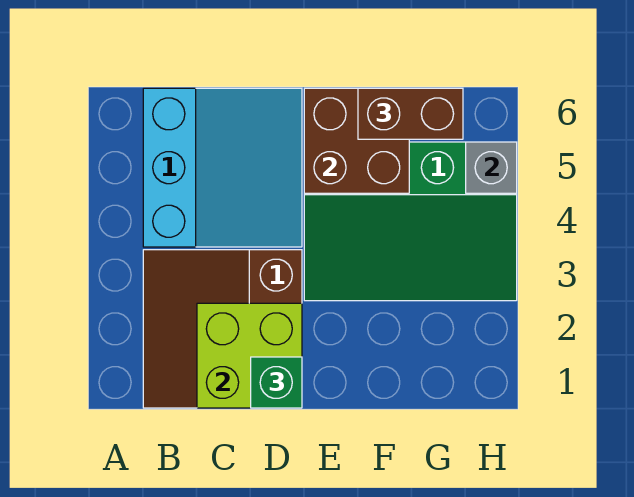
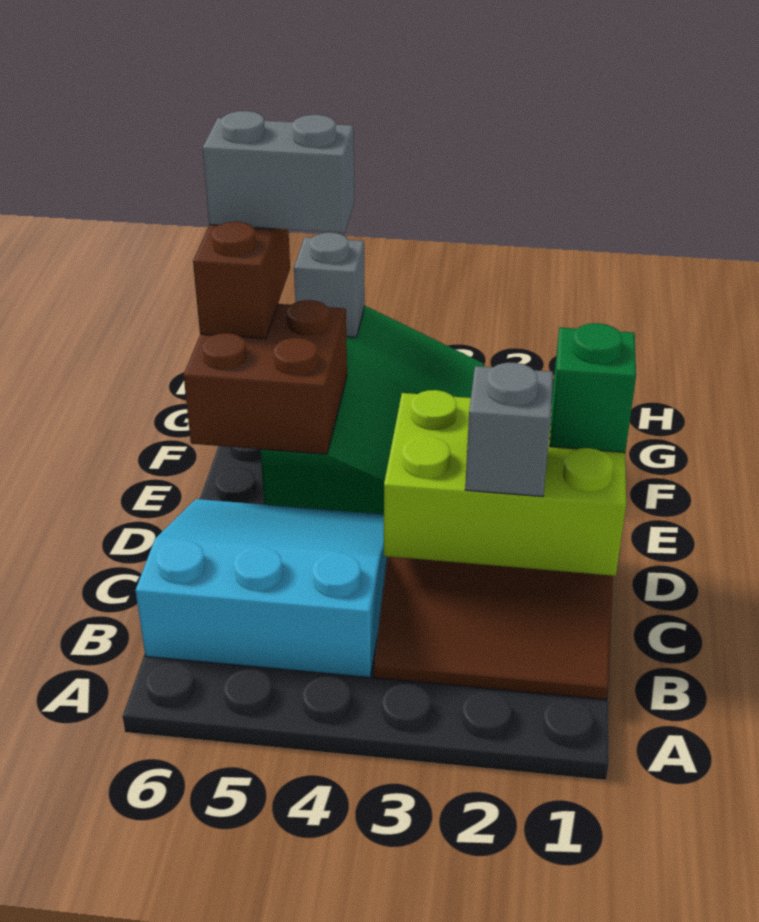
lime 2x2 brick [197,303,302,408] -> lime 2x3 brick [384,390,626,576]
none -> grey 1x1 brick [465,363,553,497]
none -> grey 1x2 brick [202,111,354,233]

